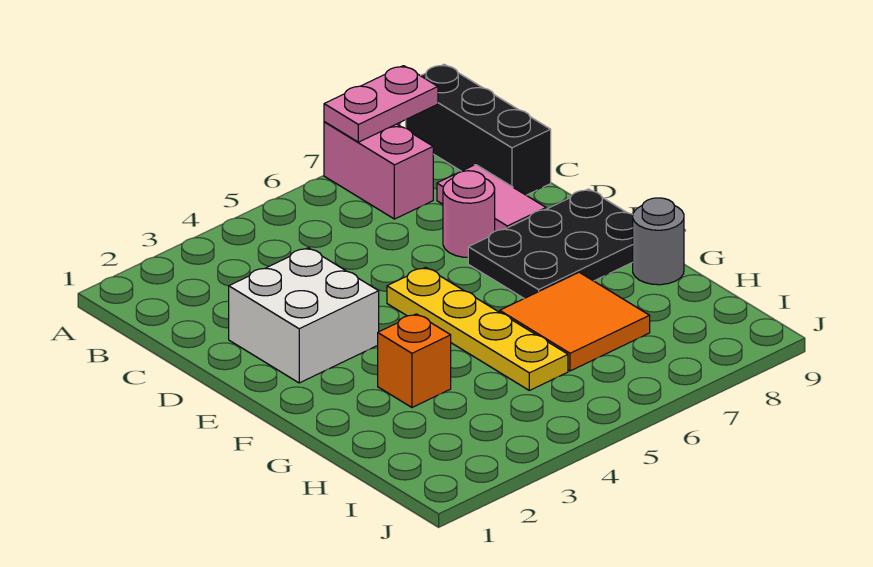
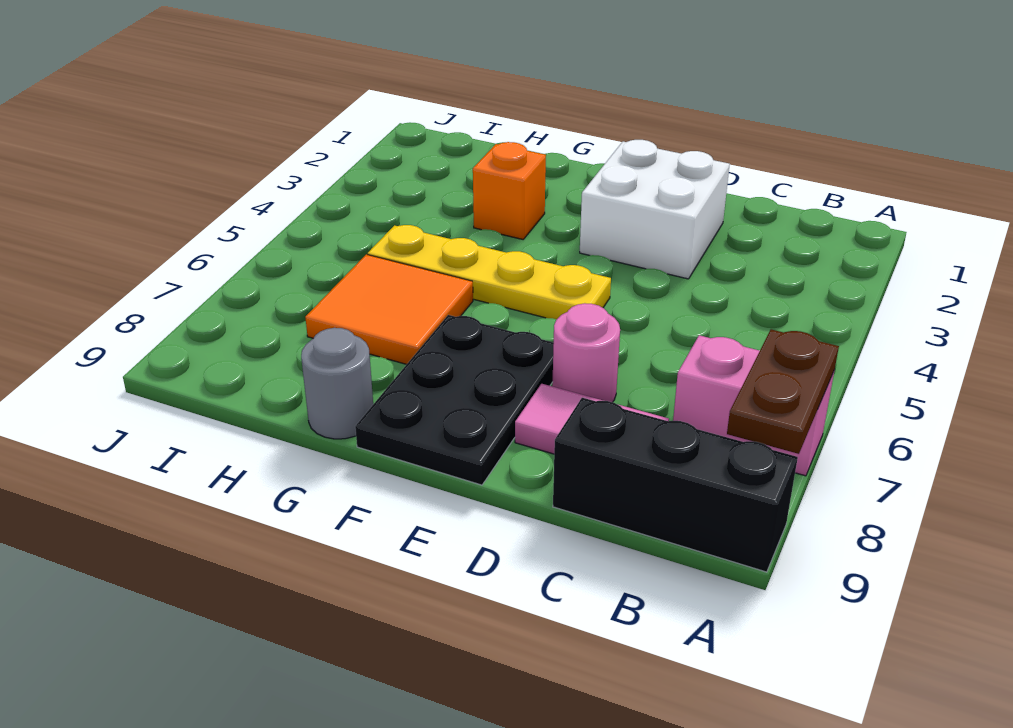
pink 1x2 plate [324,66,438,142] -> brown 1x2 plate [727,329,839,454]

